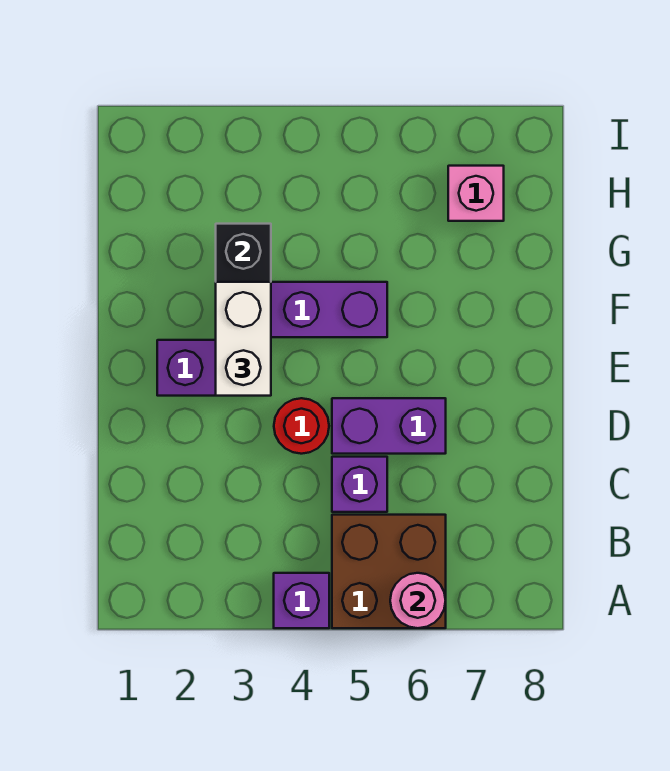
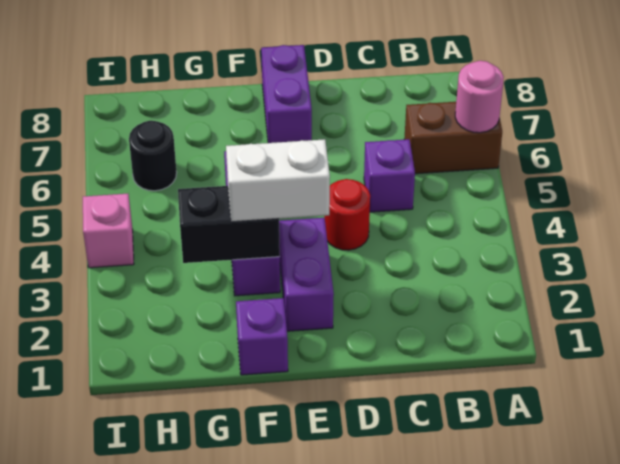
purple 1x1 brick [274,573,329,628] -> purple 1x1 brick moved to [236,298,288,375]
brown 2x2 brick [332,515,446,628] -> brown 1x2 brick [404,102,502,174]
purple 1x2 brick [332,398,446,454] -> purple 1x2 brick moved to [261,45,312,143]
none -> black 1x1 round brick [129,121,177,191]
pink 1x1 brick [448,166,504,221] -> pink 1x1 brick moved to [83,194,134,268]

